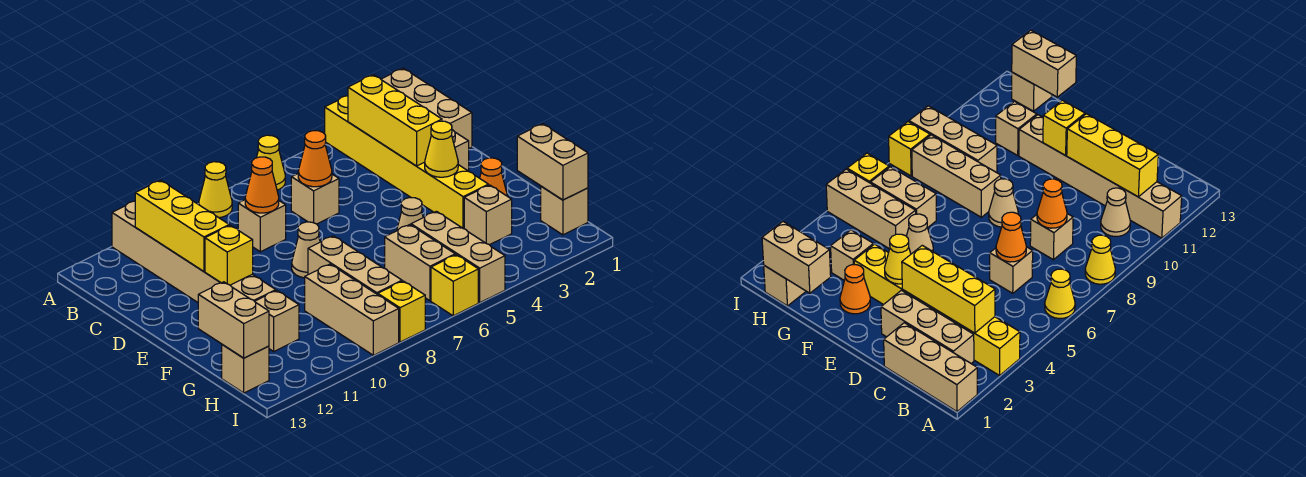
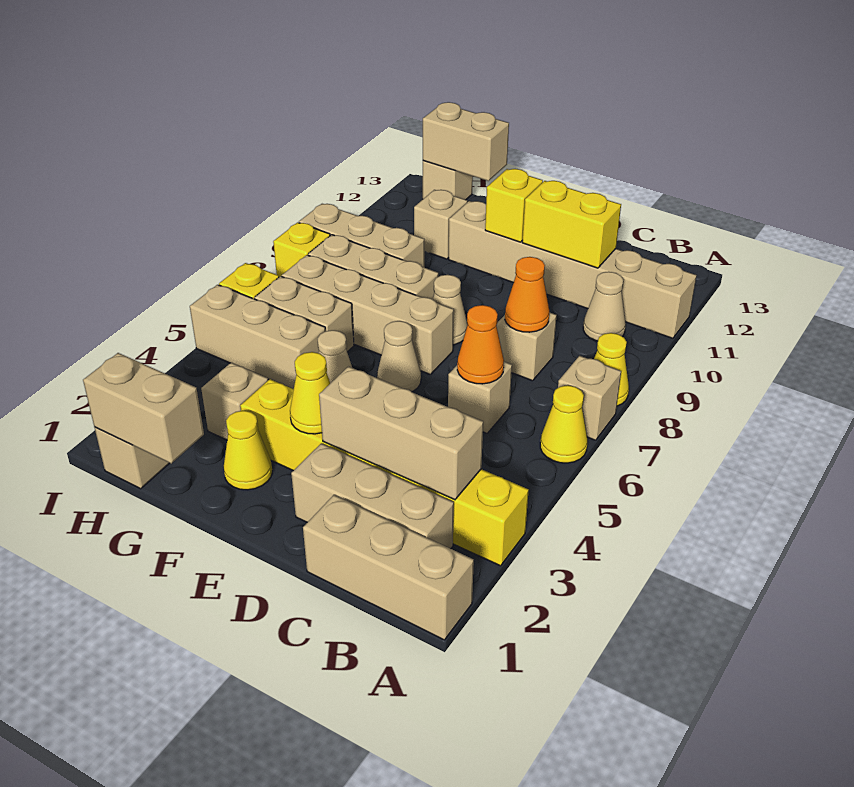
none -> tan 1x1 brick [558,356,621,440]
yellow 1x3 brick [348,75,442,166] -> tan 1x3 brick [319,367,483,500]
yellow 1x3 brick [135,180,229,271] -> yellow 1x2 brick [522,181,621,268]
none -> tan 1x1 cone [377,321,421,392]
none -> tan 1x4 brick [282,255,454,374]
orange 1x1 cone [480,158,507,196] -> yellow 1x1 cone [224,411,272,490]

